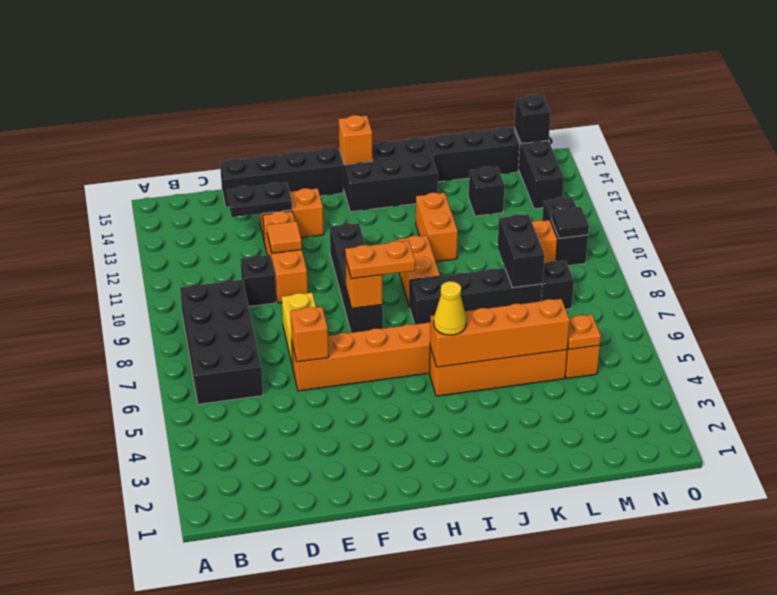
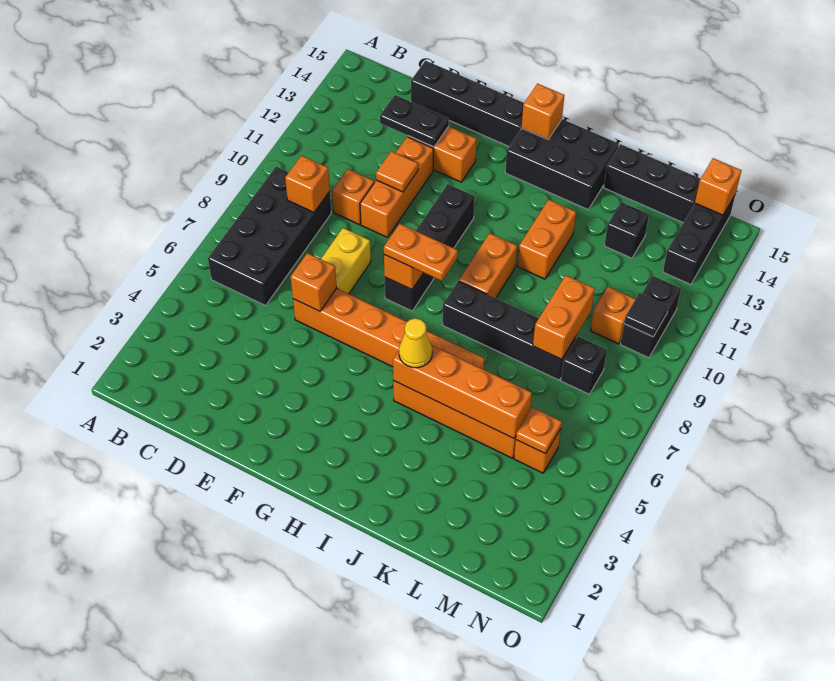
none -> orange 1x1 brick [285,156,330,212]
black 1x1 brick [240,255,276,307] -> orange 1x1 brick [332,169,374,225]
black 1x2 brick [498,214,544,288] -> orange 1x2 brick [533,275,595,360]
black 1x1 brick [514,95,551,144] -> orange 1x1 brick [695,158,741,215]

